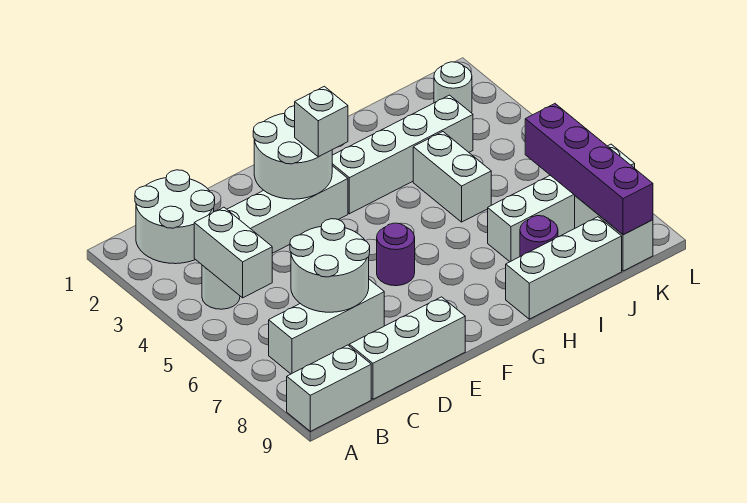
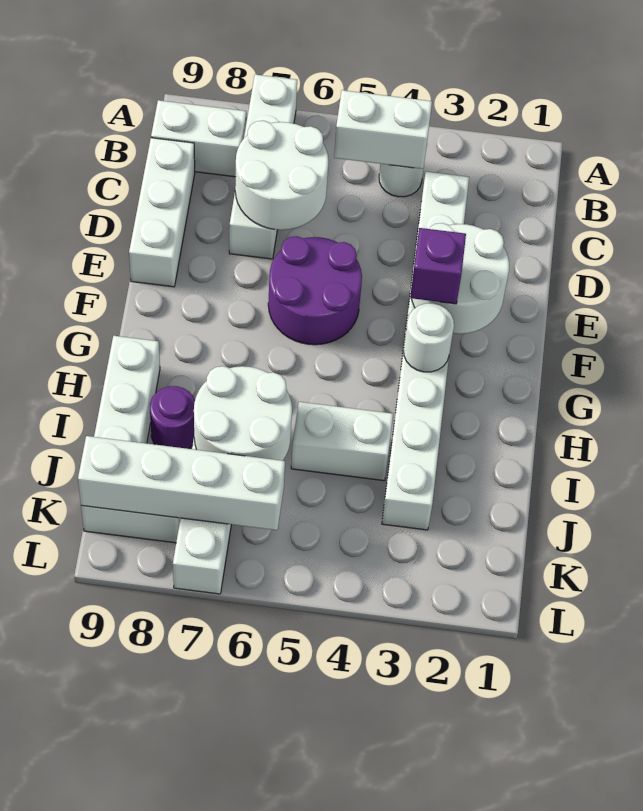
white 1x2 brick [287,345,371,431] -> white 1x2 brick turned to [151,100,246,177]
white 2x2 round brick [135,170,215,264] -> white 2x2 round brick moved to [194,366,292,461]
white 1x3 brick [269,279,384,374] -> white 1x4 brick [229,75,297,259]
white 1x1 brick [295,86,348,157] -> purple 1x1 brick [410,228,466,304]
purple 1x1 round brick [377,223,415,286] -> purple 2x2 round brick [268,236,362,345]
white 1x1 round brick [434,62,472,113] -> white 1x1 round brick moved to [403,303,454,372]
purple 1x4 brick [525,104,653,235] -> white 1x4 brick [78,436,285,530]

